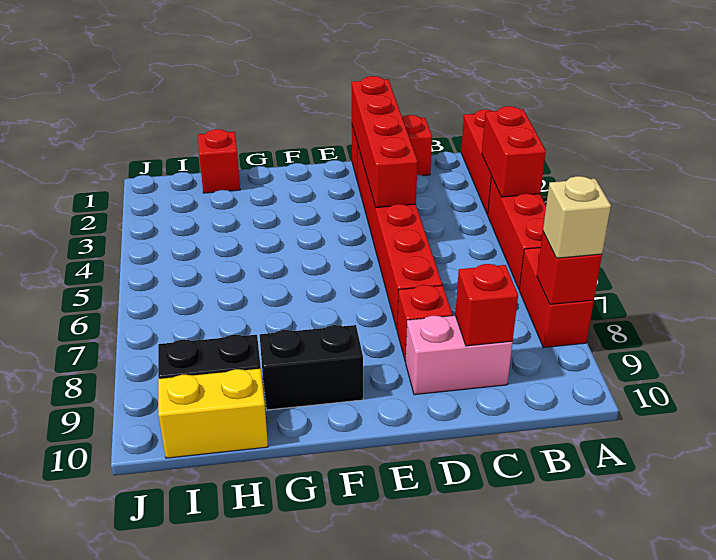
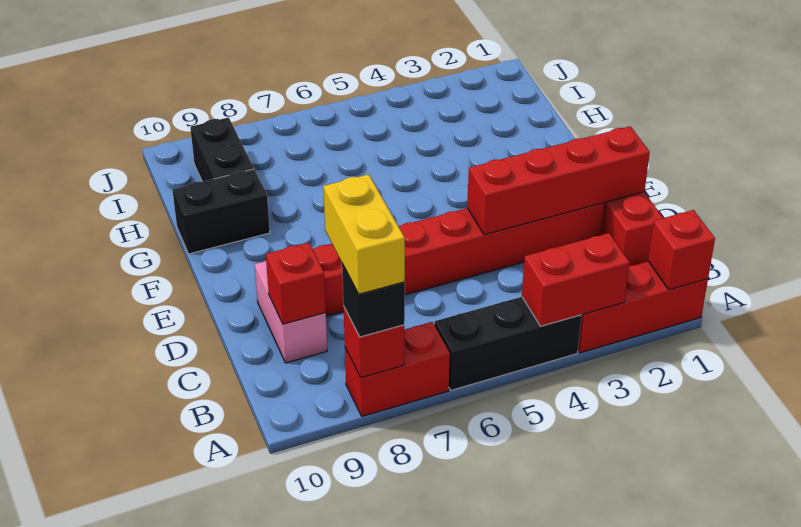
red 1x3 brick [487,176,546,289] -> black 1x3 brick [434,297,582,390]
tan 1x1 brick [543,176,611,258] -> black 1x1 brick [342,264,405,337]
black 1x2 brick [260,325,363,410] -> black 1x2 brick turned to [172,169,270,254]
red 1x1 brick [198,129,240,193] -> red 1x1 brick moved to [648,210,715,290]
yellow 1x2 brick [158,369,268,458] -> yellow 1x2 brick moved to [323,174,405,294]

